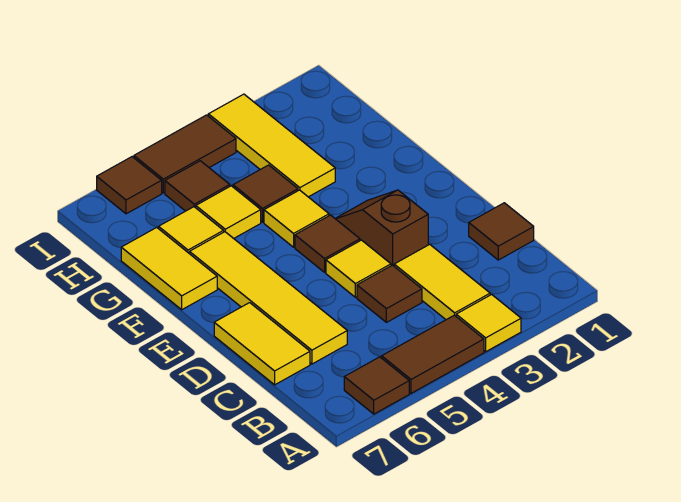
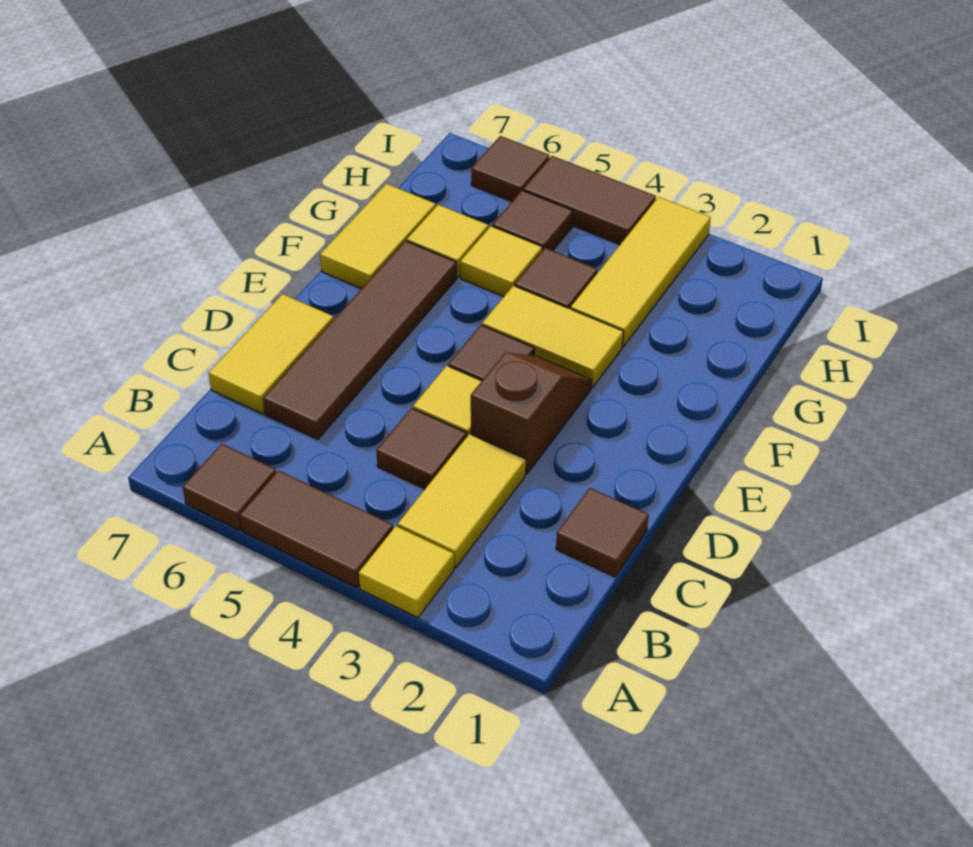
yellow 1x4 tile [190,232,347,364] -> brown 1x4 tile [263,241,456,439]
yellow 1x1 tile [264,190,329,247] -> yellow 1x2 tile [482,286,624,387]

